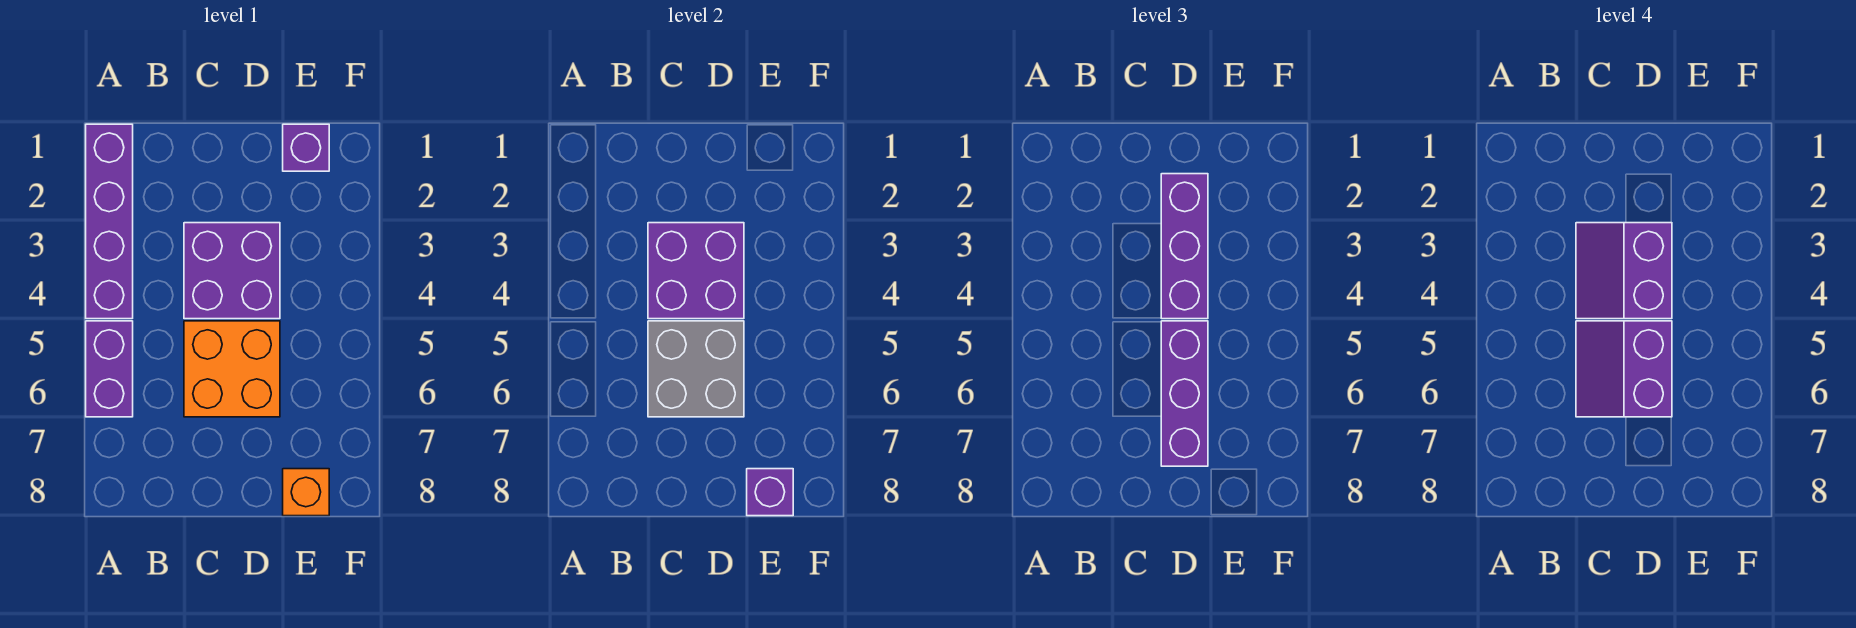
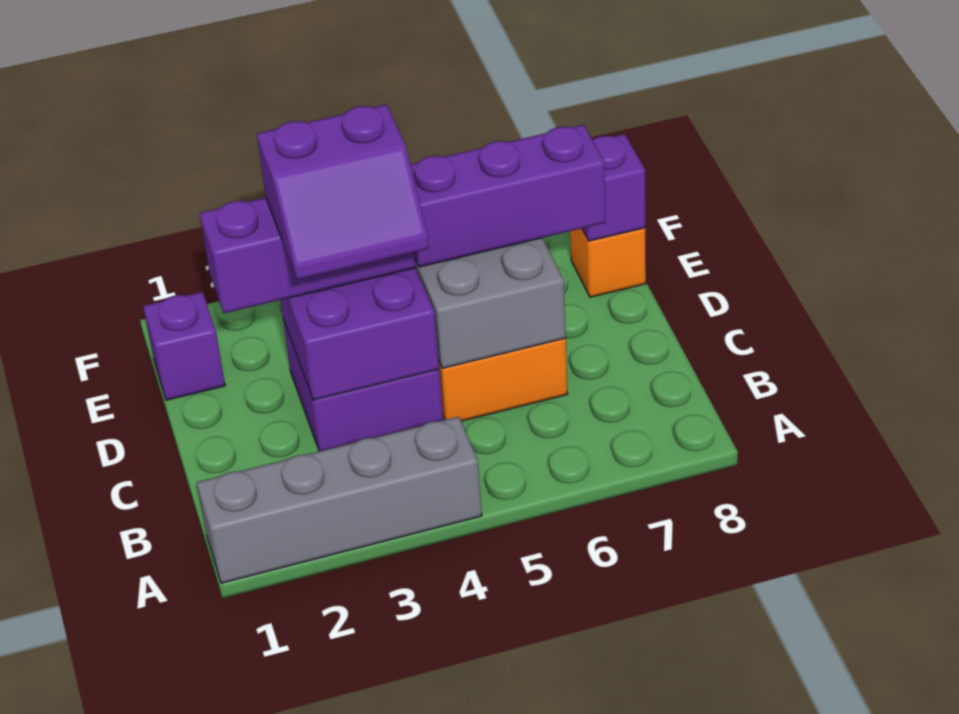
purple 1x4 brick [86,124,133,319] -> grey 1x4 brick [197,417,482,583]
purple 1x2 brick [86,321,133,417] -> none
purple 2x2 slope [1576,321,1672,417] -> none

